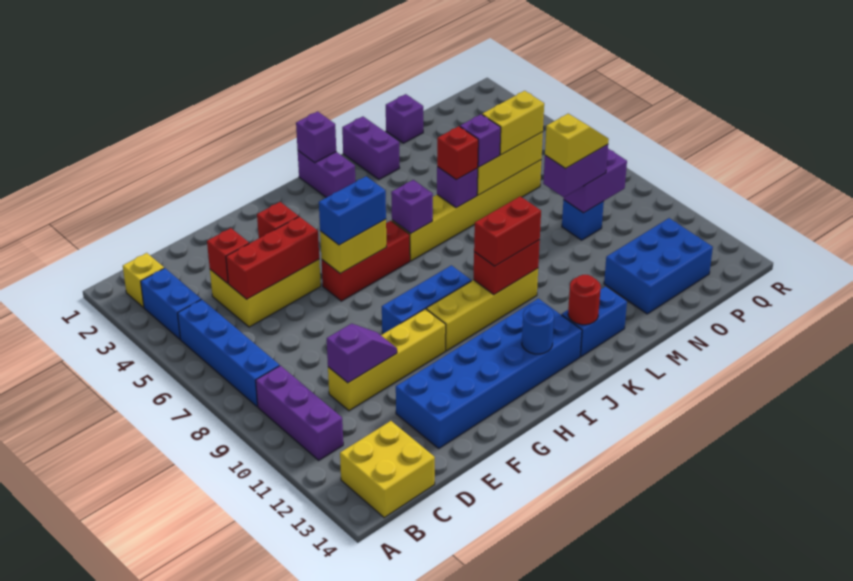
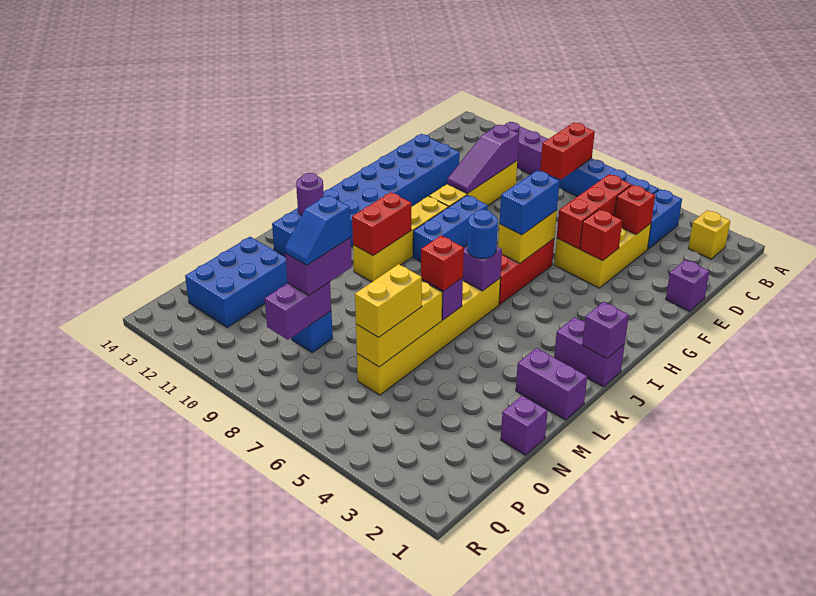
blue 1x2 brick [141,268,201,339] -> blue 1x2 brick turned to [648,189,682,249]
yellow 2x2 brick [340,421,435,518] -> none
purple 1x2 slope [327,324,397,383] -> purple 1x3 slope [447,125,519,193]
blue 1x1 round brick [522,303,554,354] -> blue 1x1 round brick moved to [467,210,498,258]
red 1x2 brick [474,196,541,266] -> red 1x2 brick moved to [540,123,595,180]
red 1x1 round brick [568,275,601,325] -> purple 1x1 round brick [296,173,324,216]
purple 1x1 brick [460,114,501,167] -> purple 1x1 brick moved to [666,260,710,311]
yellow 1x2 slope [545,114,609,169] -> blue 1x2 slope [285,195,351,265]

